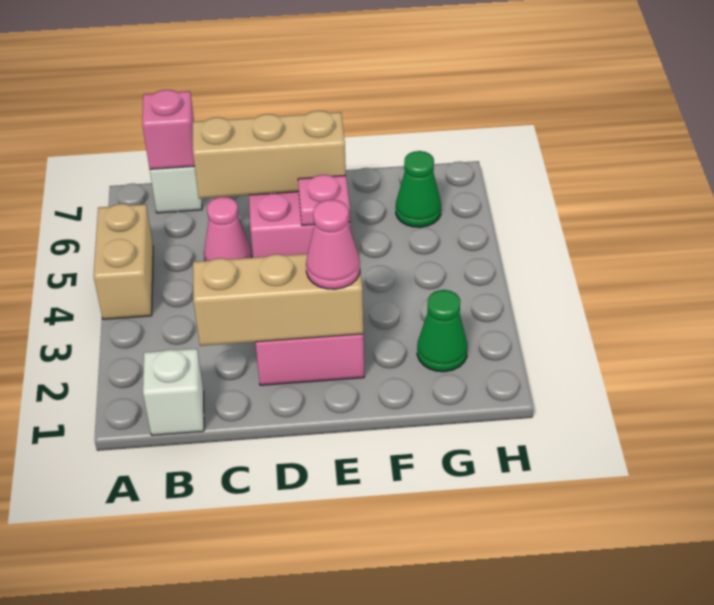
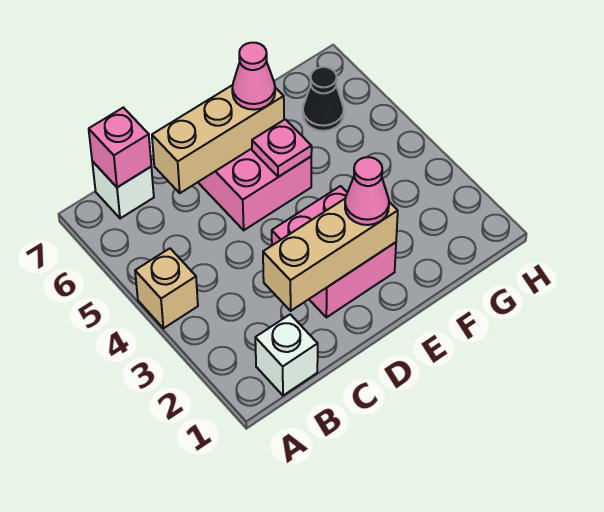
tan 1x2 brick [94,204,153,319] -> tan 1x1 brick [135,248,198,328]
pink 1x1 cone [204,197,252,261] -> pink 1x1 cone moved to [232,43,275,110]
green 1x1 cone [417,290,467,372] -> none
green 1x1 cone [396,151,441,227] -> black 1x1 cone [303,67,344,131]

